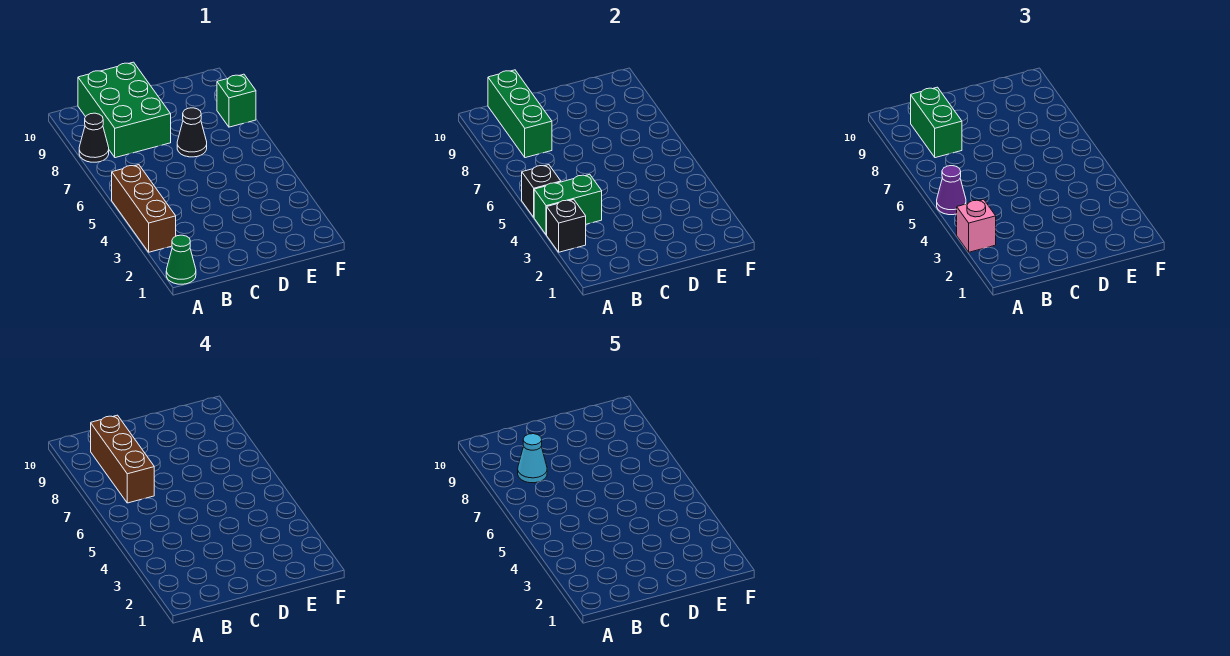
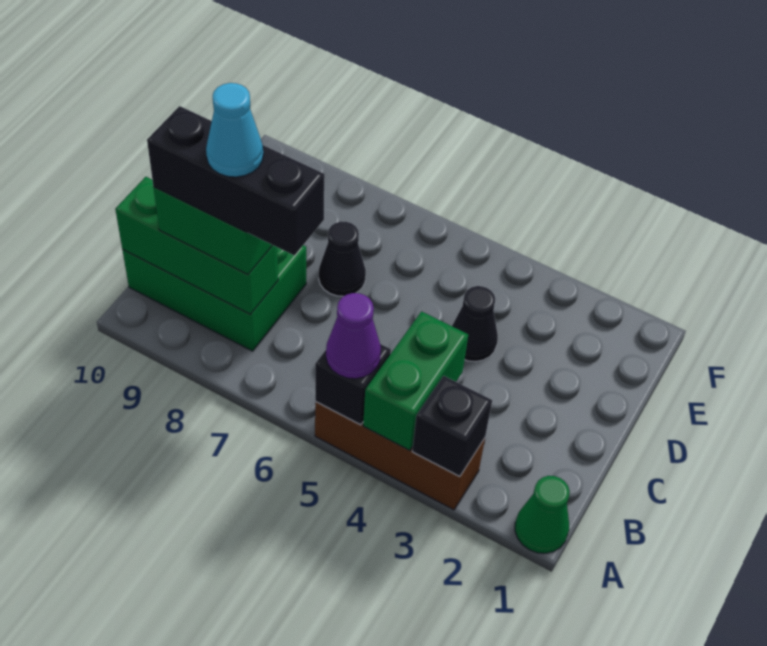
pink 1x1 brick [957,199,996,252] -> none
black 1x1 cone [79,113,109,162] -> black 1x1 cone moved to [452,286,498,362]
brown 1x3 brick [91,415,154,503] -> black 1x3 brick [147,106,324,256]
green 1x1 brick [217,74,256,127] -> none

